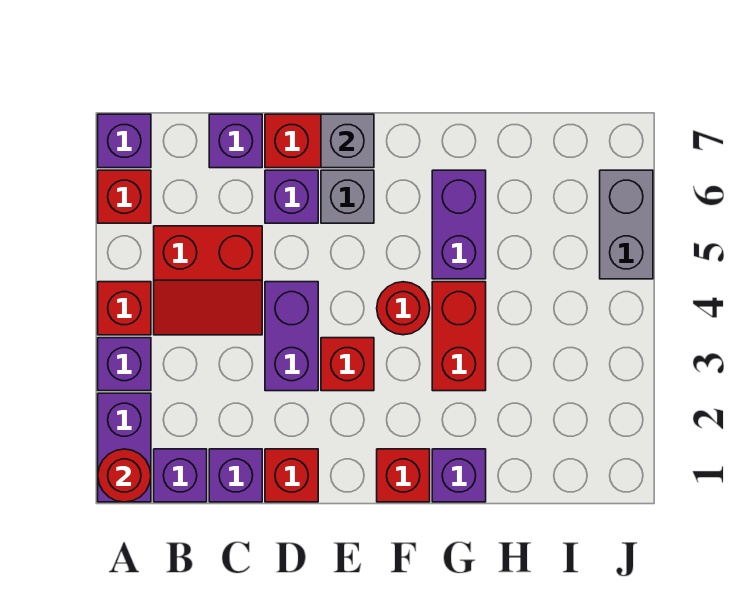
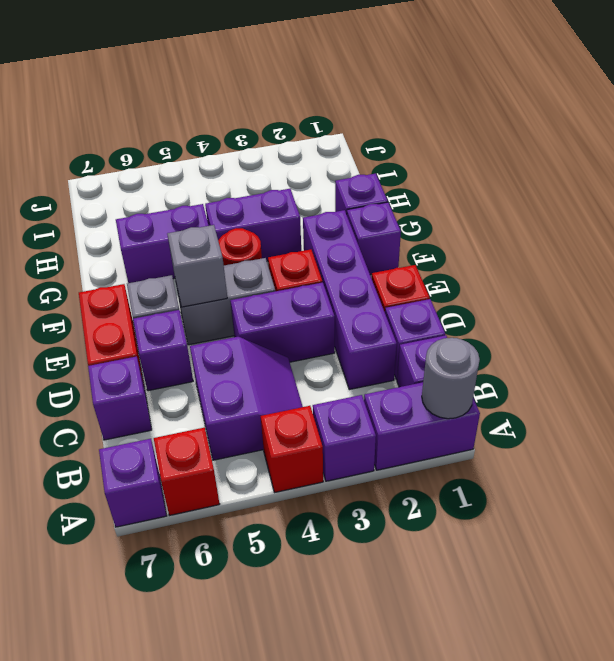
red 1x1 round brick [98,449,151,502] -> grey 1x1 round brick [422,338,480,419]
red 2x2 slope [154,226,262,335] -> purple 2x2 slope [190,337,303,460]
none -> purple 1x4 brick [303,210,397,390]
grey 1x1 brick [321,114,374,168] -> grey 1x1 brick moved to [167,225,227,307]
red 1x1 brick [377,449,430,502] -> purple 1x1 brick [347,202,401,275]
red 1x2 brick [432,282,486,391] -> purple 1x2 brick [205,189,301,261]
grey 1x2 brick [600,170,653,279] -> grey 1x2 brick moved to [175,258,275,345]

